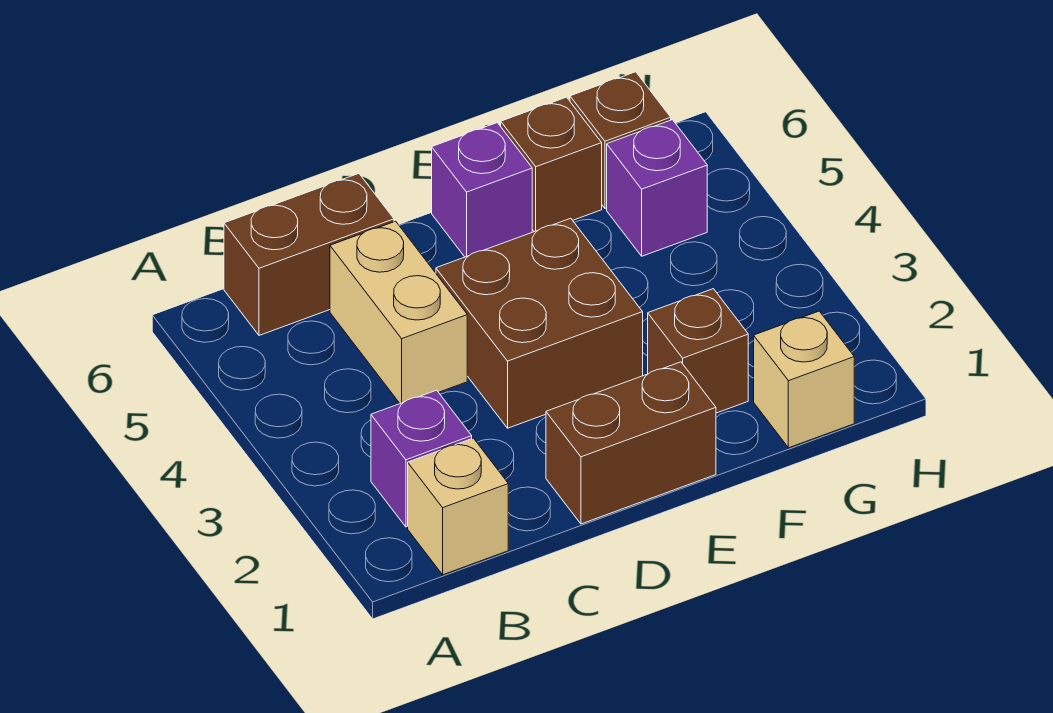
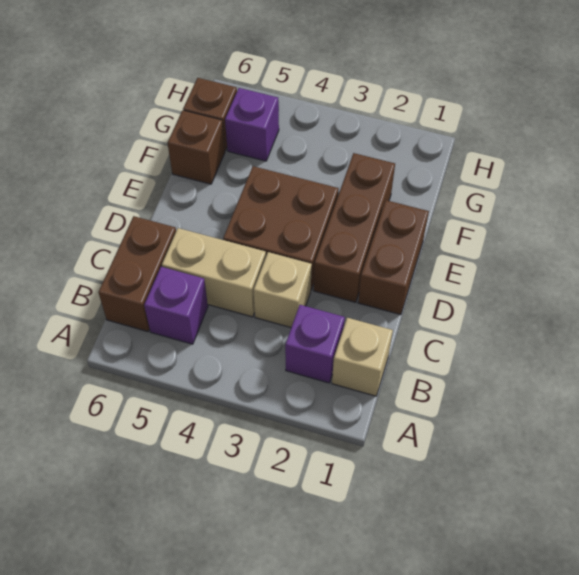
purple 1x1 brick [432,123,532,257] -> purple 1x1 brick moved to [144,267,208,344]
brown 1x1 brick [648,289,748,413] -> brown 1x3 brick [314,153,395,302]
tan 1x1 brick [754,311,854,448] -> tan 1x1 brick moved to [254,252,312,327]

